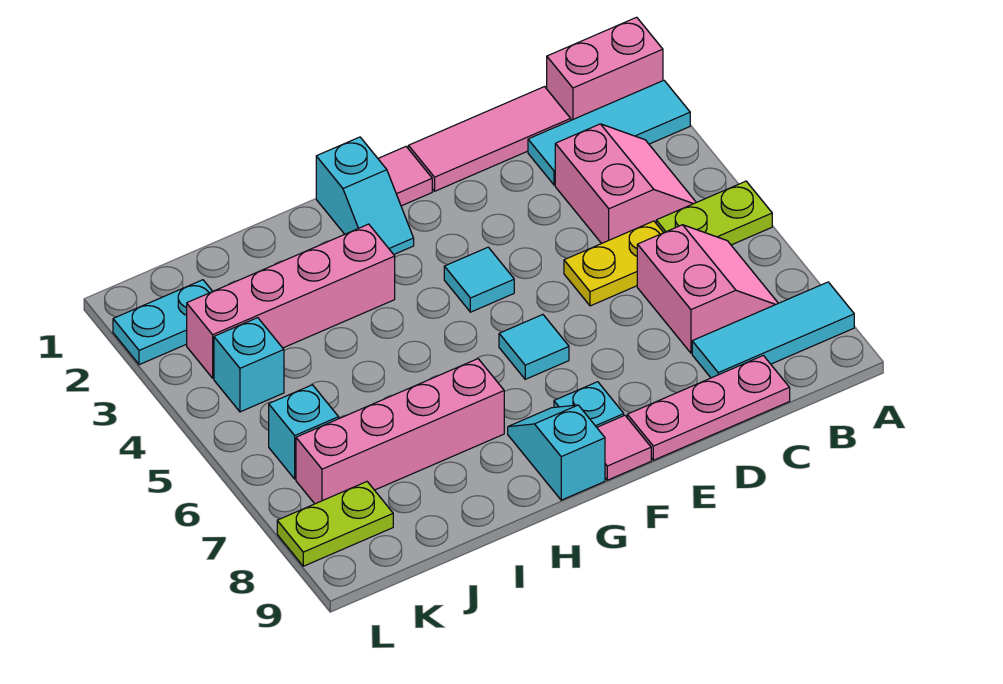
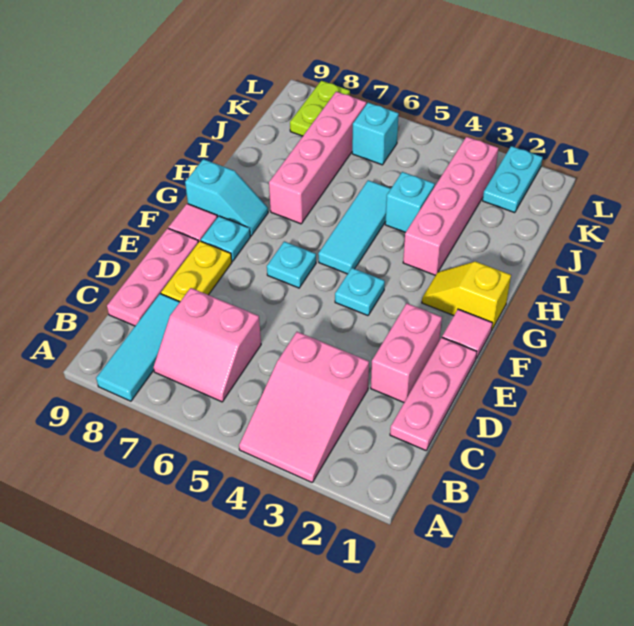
pink 1x2 brick [547,17,663,120] -> pink 1x2 brick moved to [371,303,442,402]
cyan 1x3 tile [528,80,690,185] -> cyan 1x3 tile moved to [318,180,391,274]
lime 1x2 plate [656,181,772,245] -> none
pink 2x2 slope [555,124,696,243] -> pink 2x3 slope [239,332,369,482]
pink 1x3 tile [408,87,571,191] -> pink 1x3 plate [390,338,477,450]
yellow 1x2 plate [564,221,663,306] -> yellow 1x2 plate moved to [161,241,232,302]
cyan 1x1 tile [444,247,514,312] -> cyan 1x1 plate [335,268,385,316]
cyan 1x1 tile [499,315,569,379] -> cyan 1x1 plate [267,241,316,288]
cyan 1x2 slope [316,137,414,254] -> yellow 1x2 slope [422,261,511,329]
cyan 1x1 brick [214,318,284,412] -> cyan 1x1 brick moved to [385,172,435,233]

